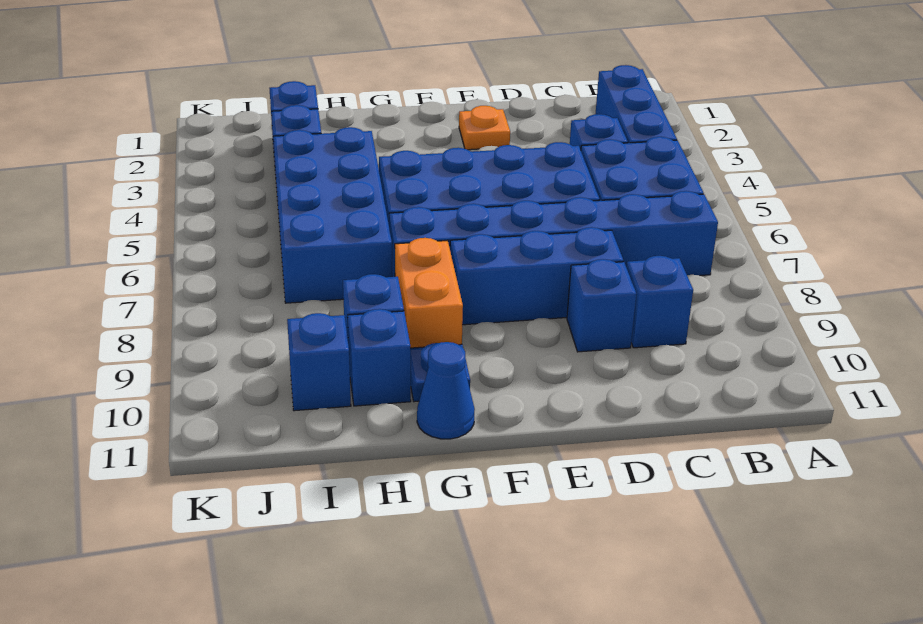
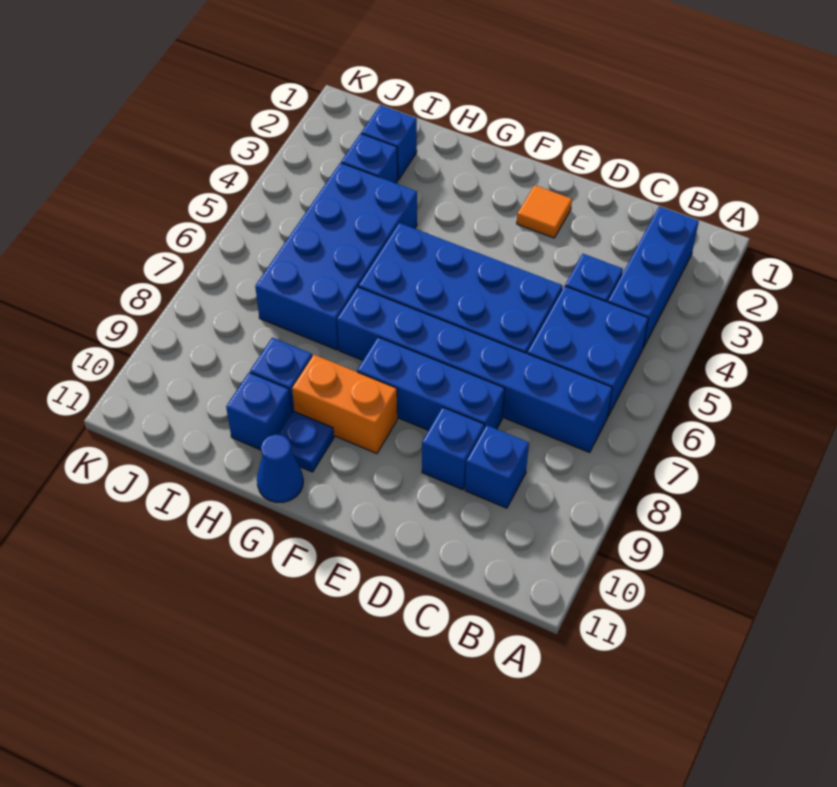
orange 1x1 plate [459,106,510,150] -> orange 1x1 tile [517,185,572,238]
orange 1x2 brick [395,238,463,348] -> orange 1x2 brick turned to [292,355,397,453]
blue 1x1 brick [287,313,351,411] -> none

